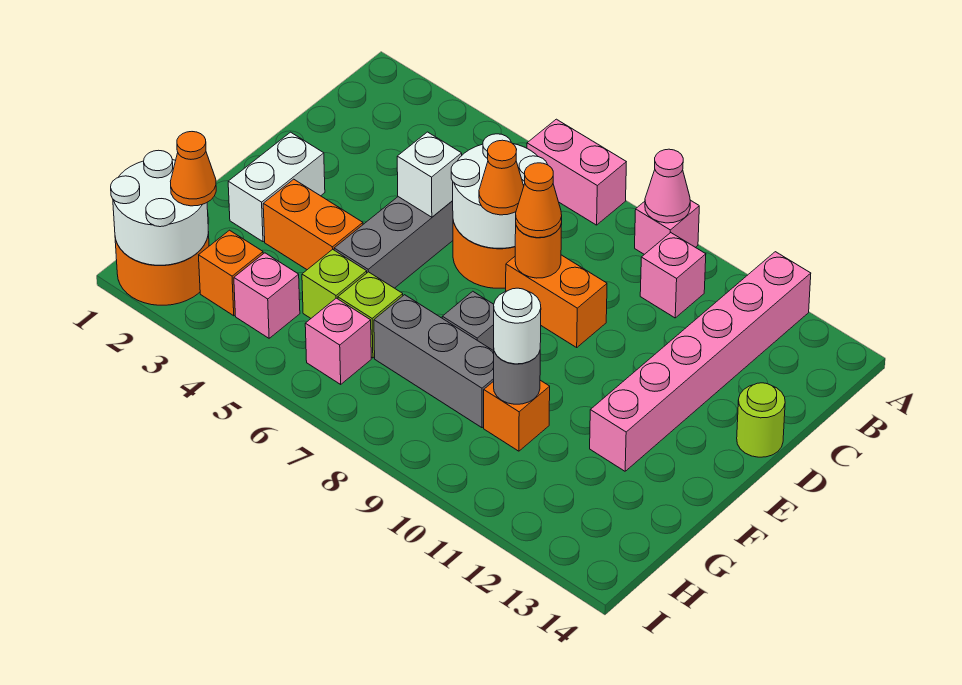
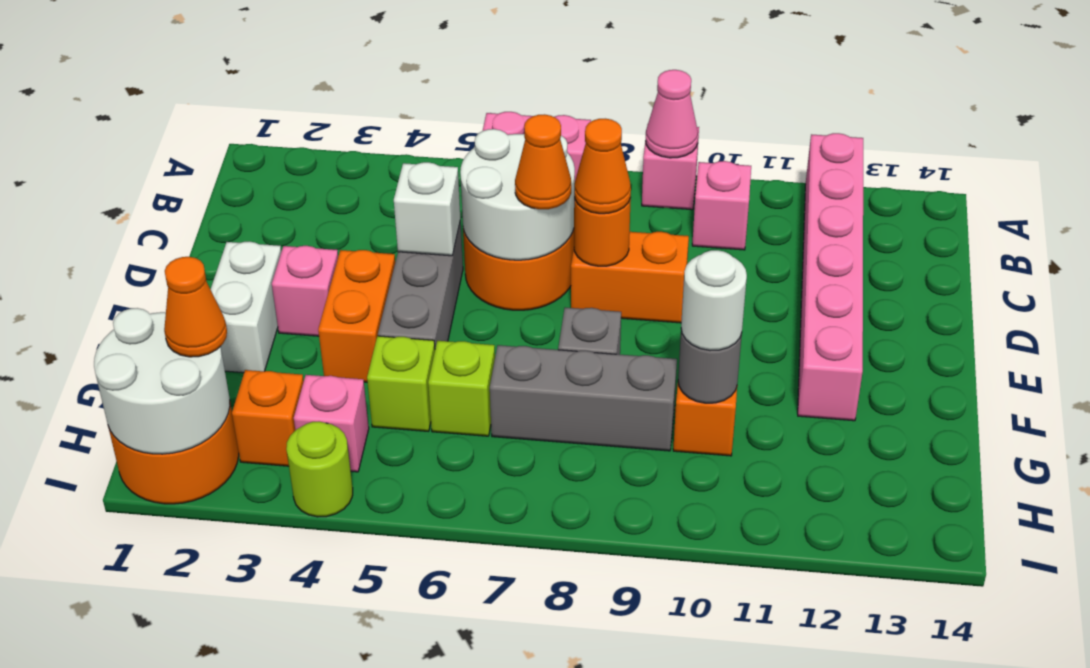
lime 1x1 round brick [737,383,785,457] -> lime 1x1 round brick moved to [286,422,353,517]
orange 1x2 brick [263,179,363,270] -> orange 1x2 brick turned to [318,250,395,382]
pink 1x1 brick [305,298,371,384] -> pink 1x1 brick moved to [272,246,338,336]

